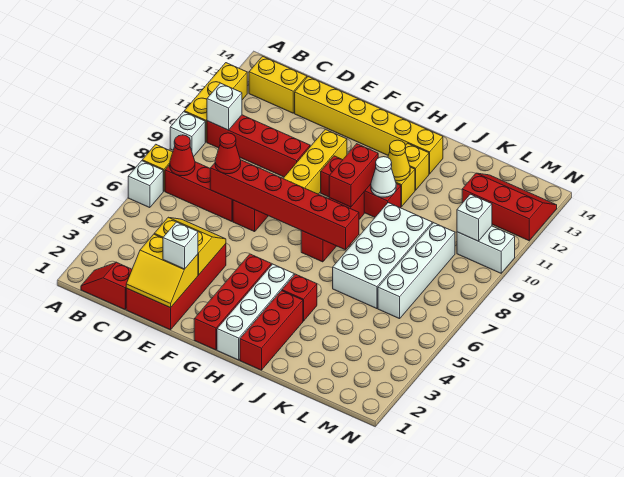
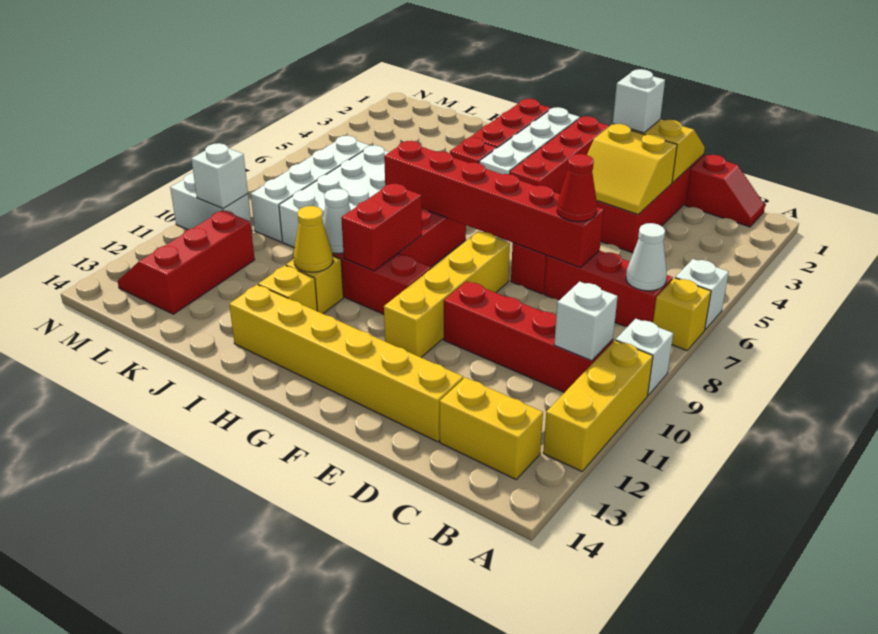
red 1x1 cone [170,135,195,176] -> white 1x1 cone [626,223,667,291]
red 2x3 slope [462,173,557,241] -> red 2x3 slope turned to [118,210,255,314]

